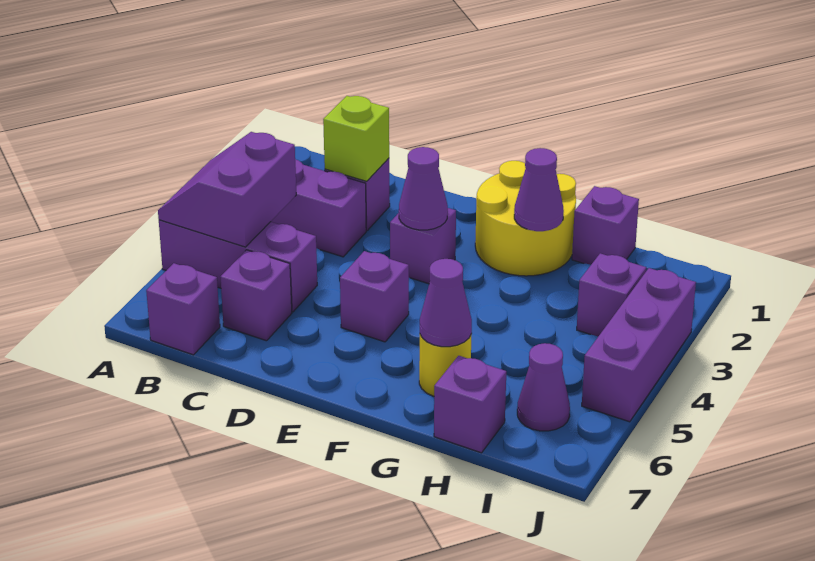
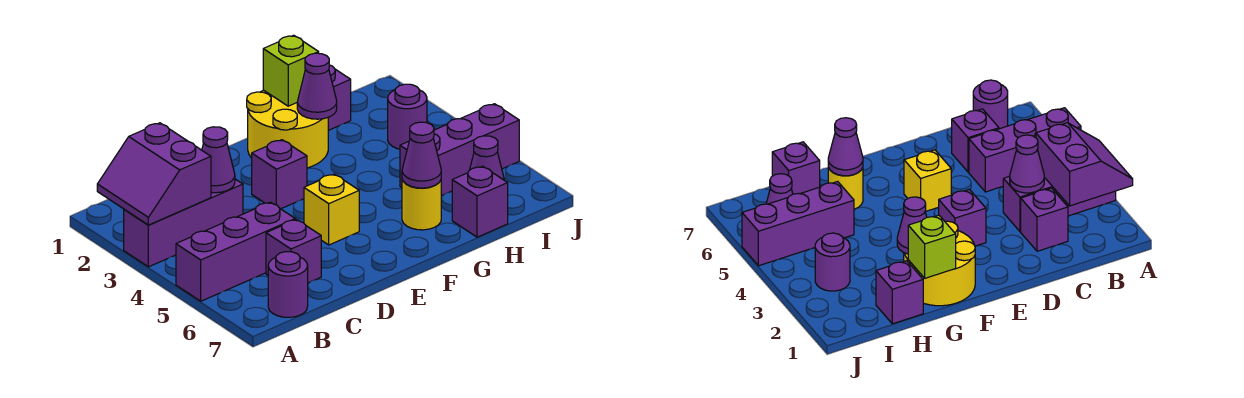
purple 2x2 slope [158,132,296,247] -> purple 2x2 slope moved to [97,123,211,225]
purple 1x1 brick [146,263,220,355] -> purple 1x1 round brick [268,252,308,317]
lime 1x1 brick [323,96,389,181] -> lime 1x1 brick moved to [263,35,319,106]
purple 1x1 cone [399,147,448,230] -> purple 1x1 cone moved to [202,127,235,193]
purple 1x1 brick [340,251,409,342] -> yellow 1x1 brick [304,174,359,245]
purple 1x1 brick [577,253,646,336] -> purple 1x1 round brick [388,84,427,149]
purple 1x3 brick [582,268,696,422] -> purple 1x3 brick turned to [400,104,519,196]

